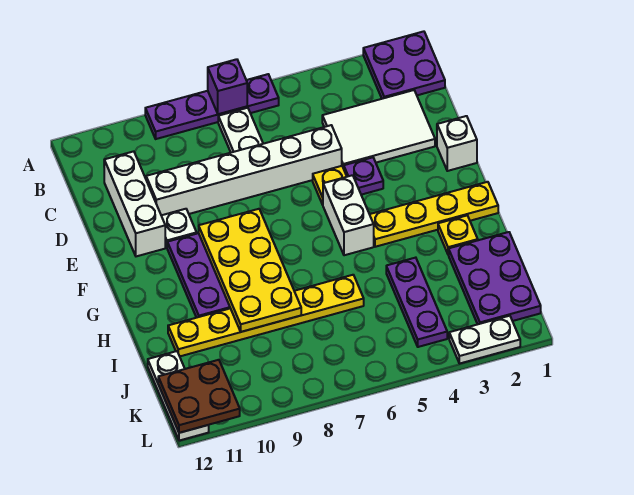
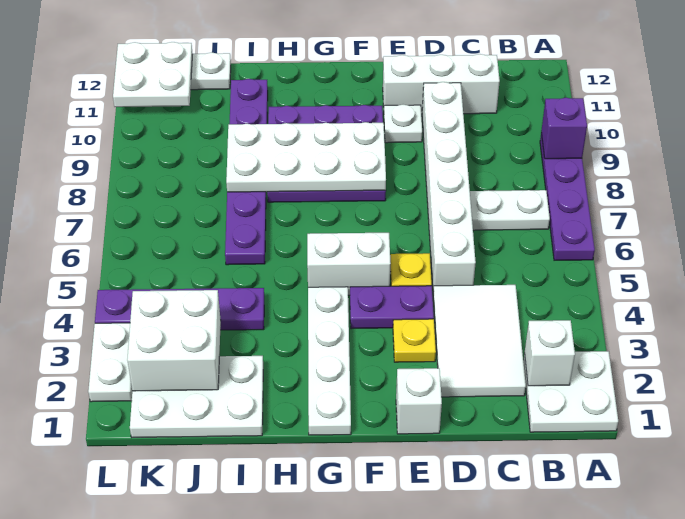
purple 2x2 plate [363,31,445,99] -> white 2x2 plate [523,351,618,432]
purple 1x1 brick [208,59,247,114] -> purple 1x1 brick moved to [541,98,587,159]
none -> white 1x1 brick [525,320,575,386]
purple 1x1 plate [344,157,383,195] -> purple 1x2 plate [350,286,434,329]
yellow 2x4 plate [199,209,301,332] -> white 2x4 plate [226,122,386,192]
yellow 1x4 plate [370,182,498,247] -> white 1x4 plate [308,287,351,435]
yellow 1x1 plate [438,216,478,255] -> yellow 1x1 plate moved to [393,319,436,362]
purple 2x3 plate [449,232,541,324] -> white 2x3 plate [130,356,263,437]
purple 1x3 plate [386,258,447,347] -> purple 1x4 plate [95,288,264,330]
yellow 1x6 plate [168,275,364,356] -> purple 1x6 plate [225,79,268,265]
none -> white 2x2 brick [127,290,221,391]
brown 2x2 plate [158,360,240,433] -> white 2x2 plate [113,42,193,107]

